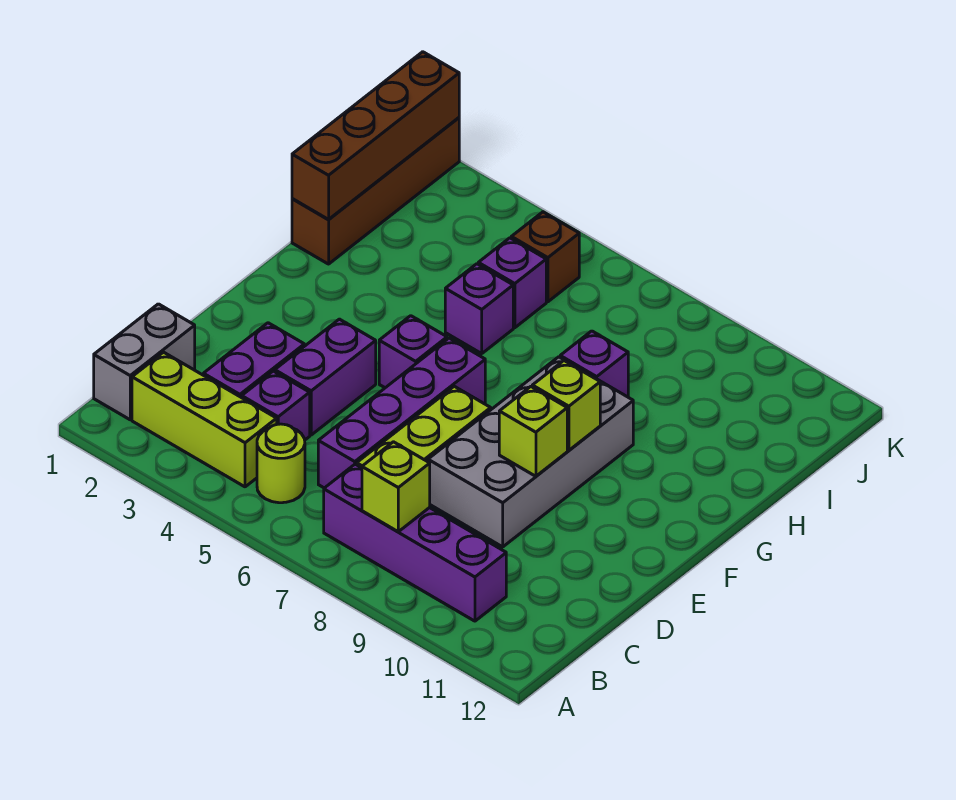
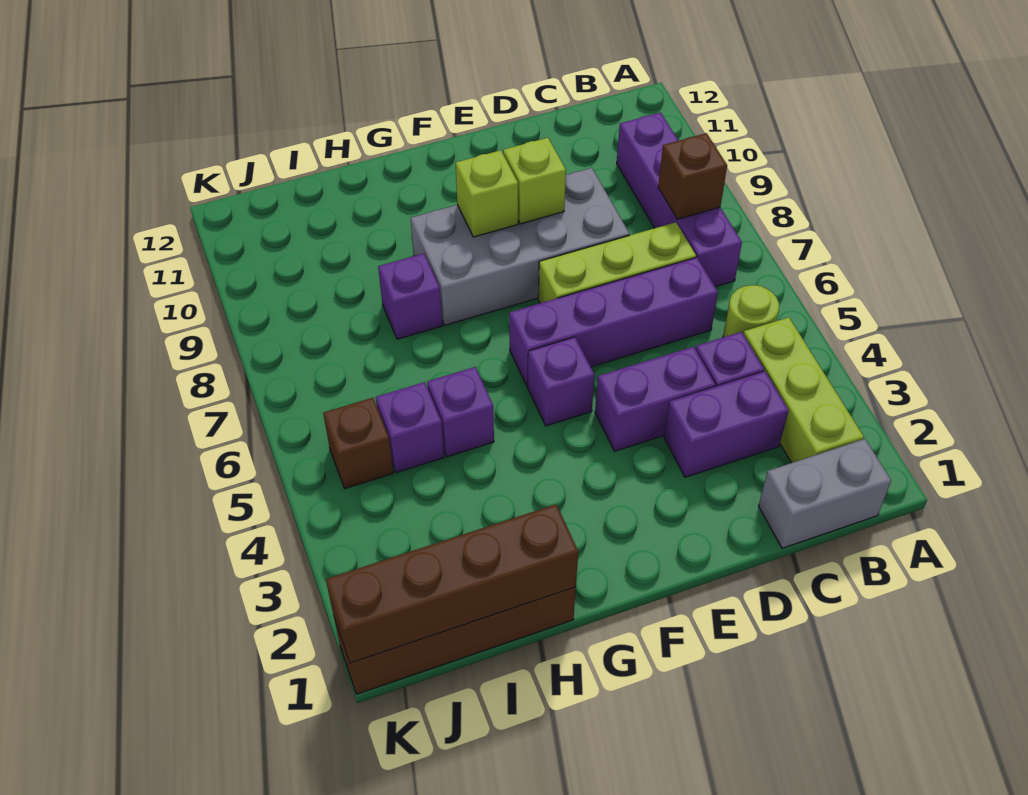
lime 1x1 brick [362,442,430,532] -> brown 1x1 brick [658,133,727,219]

